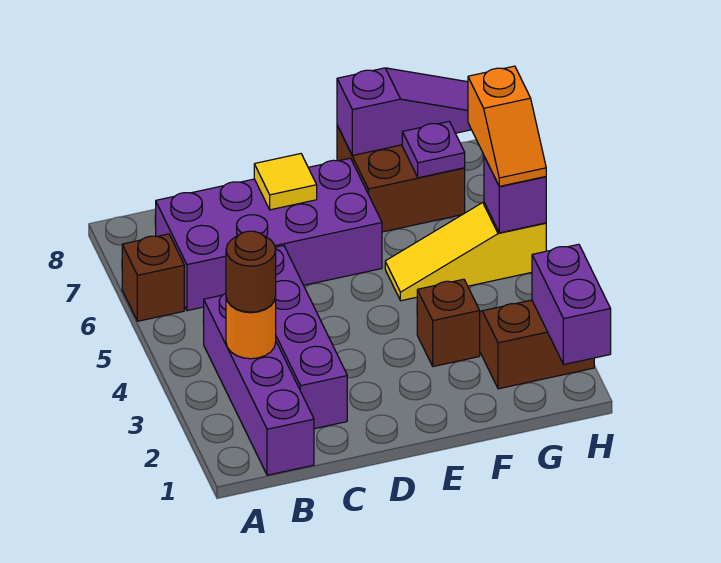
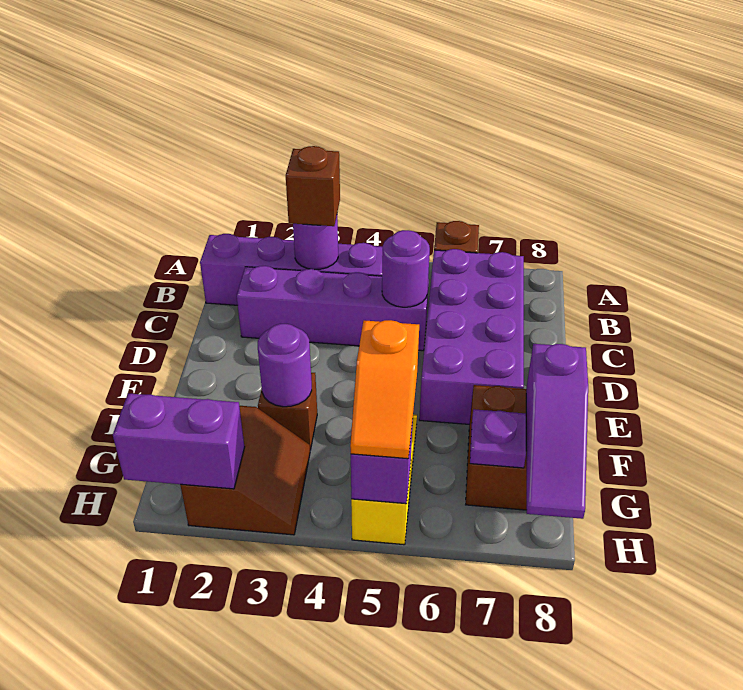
orange 1x1 round brick [226,297,276,359] -> purple 1x1 round brick [293,216,338,270]
brown 1x1 round brick [226,231,276,312] -> brown 1x1 brick [286,146,340,226]
none -> purple 1x1 round brick [382,230,430,307]
yellow 1x1 tile [254,154,317,210] -> none
none -> purple 1x1 round brick [258,324,312,407]
orange 1x2 slope [468,66,546,186] -> orange 1x2 slope turned to [350,320,419,459]

